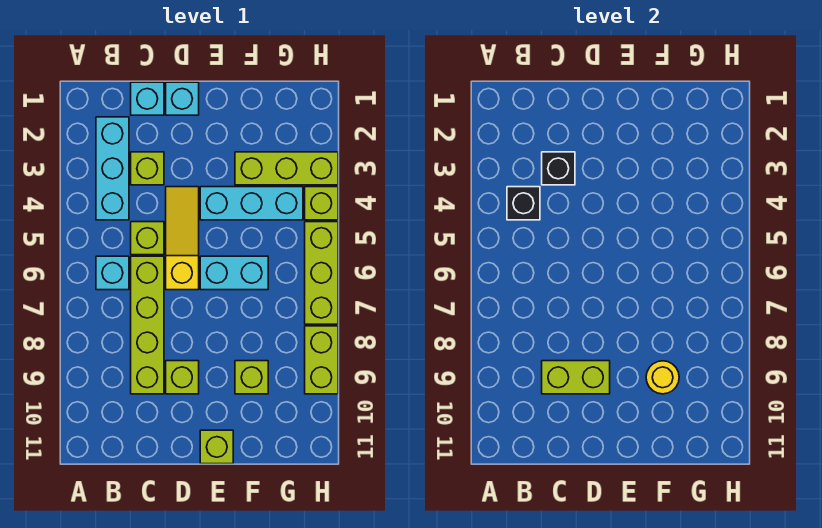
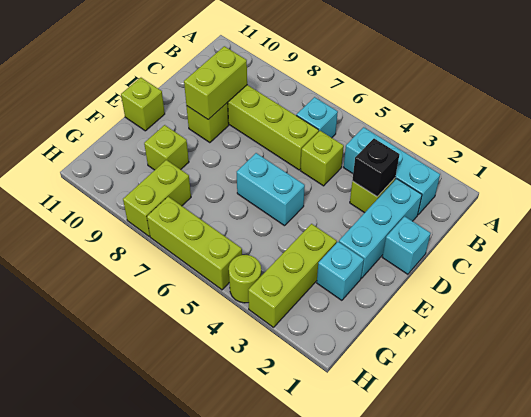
black 1x1 brick [507,187,540,220] -> none
cyan 1x1 brick [131,82,164,115] -> cyan 1x1 brick moved to [317,242,364,300]
yellow 1x3 slope [166,187,199,290] -> none
cyan 1x3 brick [200,187,303,220] -> cyan 1x3 brick moved to [339,179,422,278]
cyan 1x2 brick [200,256,268,290] -> cyan 1x2 brick turned to [237,153,305,226]
yellow 1x1 round brick [646,361,679,394] -> none
lime 1x1 brick [305,187,338,220] -> lime 1x1 round brick [229,255,261,303]
lime 1x2 brick [305,326,338,394] -> lime 1x2 brick turned to [123,160,191,236]

